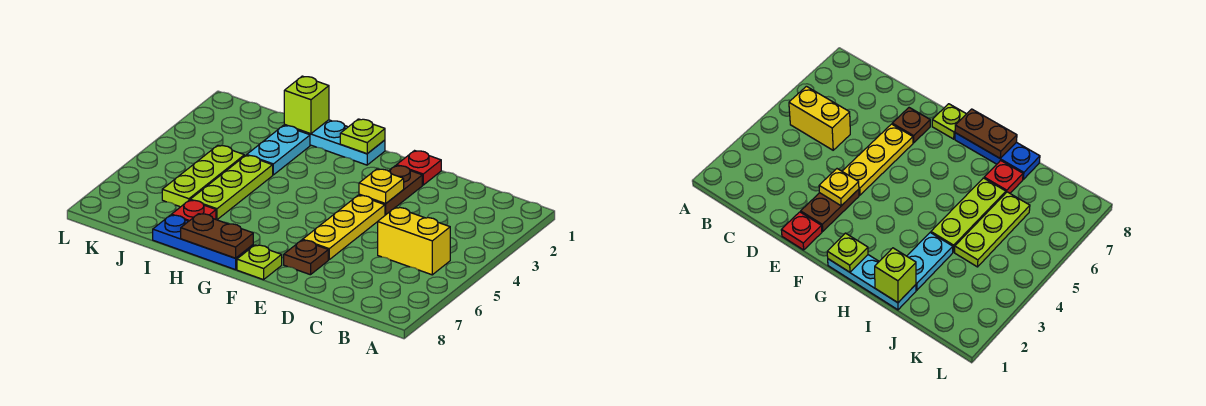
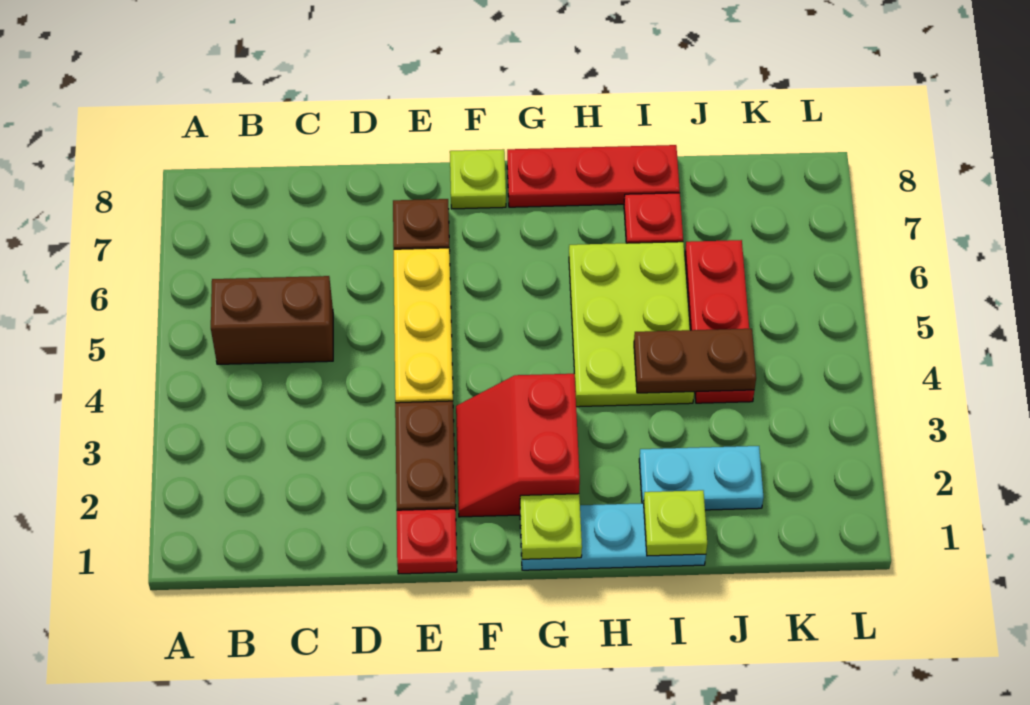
yellow 1x2 brick [378,207,450,275] -> brown 1x2 brick [211,276,333,364]
yellow 1x1 plate [359,169,404,204] -> none
none -> red 2x2 slope [456,374,580,517]
blue 1x3 plate [153,215,253,270] -> red 1x3 plate [507,145,680,207]
brown 1x2 plate [181,214,253,258] -> brown 1x2 plate moved to [634,329,756,393]
lime 1x1 brick [284,76,329,134] -> lime 1x1 plate [643,490,707,556]
cyan 1x2 plate [247,125,310,175] -> cyan 1x2 plate turned to [639,446,763,510]
lime 1x3 plate [190,155,273,220] -> lime 2x3 plate [569,242,694,407]
lime 1x3 plate [162,145,244,207] -> red 1x3 plate [685,240,754,403]

